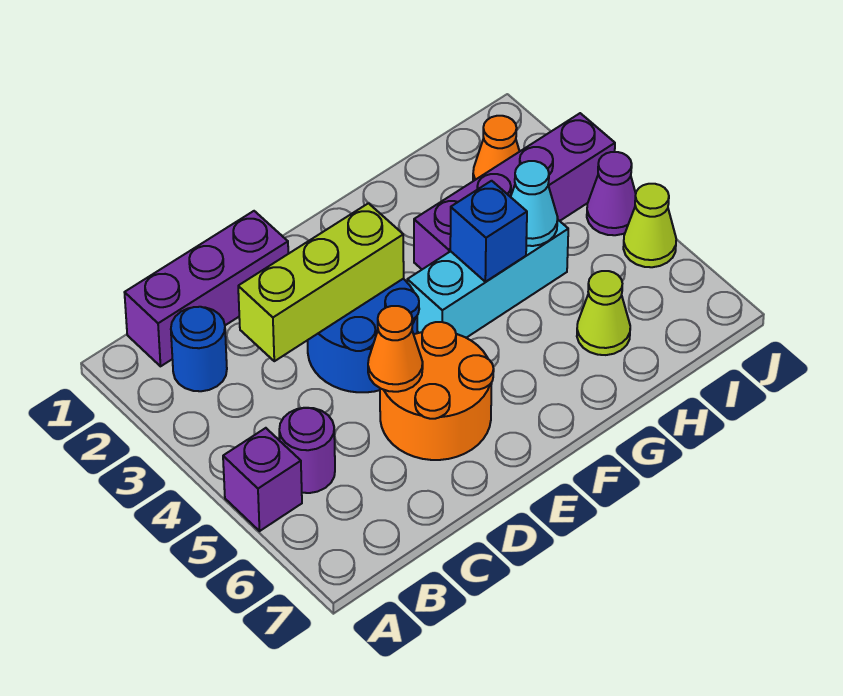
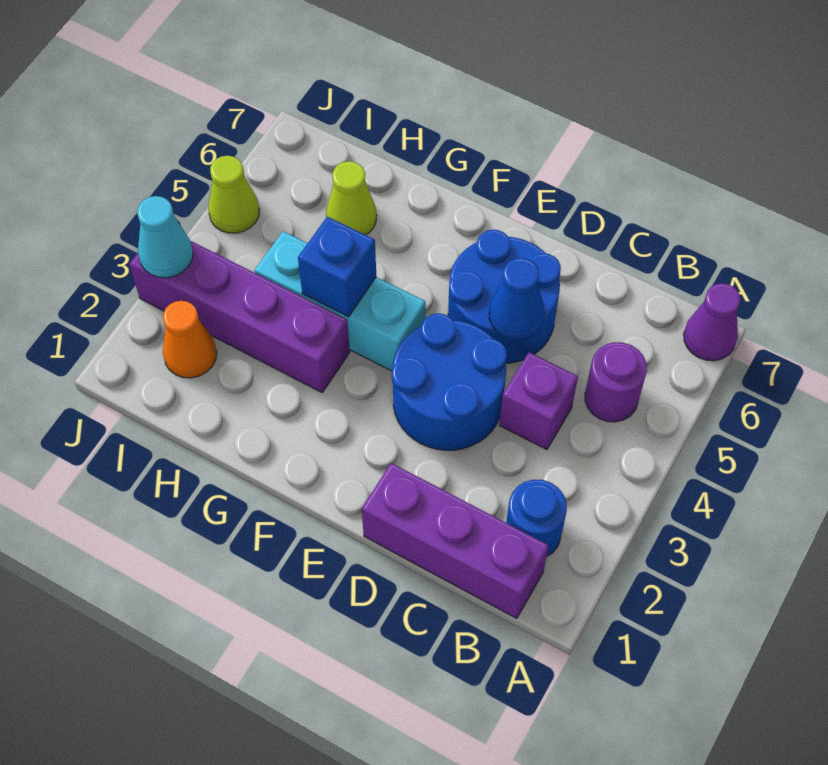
purple 1x1 brick [223,428,302,531] -> purple 1x1 brick moved to [499,352,578,450]
lime 1x3 brick [238,203,404,361] -> none
orange 2x2 round brick [380,322,494,460] -> blue 2x2 round brick [448,230,561,363]
orange 1x1 cone [368,306,423,392] -> blue 1x1 cone [489,258,544,339]
cyan 1x1 cone [511,161,558,246] -> cyan 1x1 cone moved to [137,196,193,278]
purple 1x1 cone [587,152,636,235] -> purple 1x1 cone moved to [684,283,741,361]

